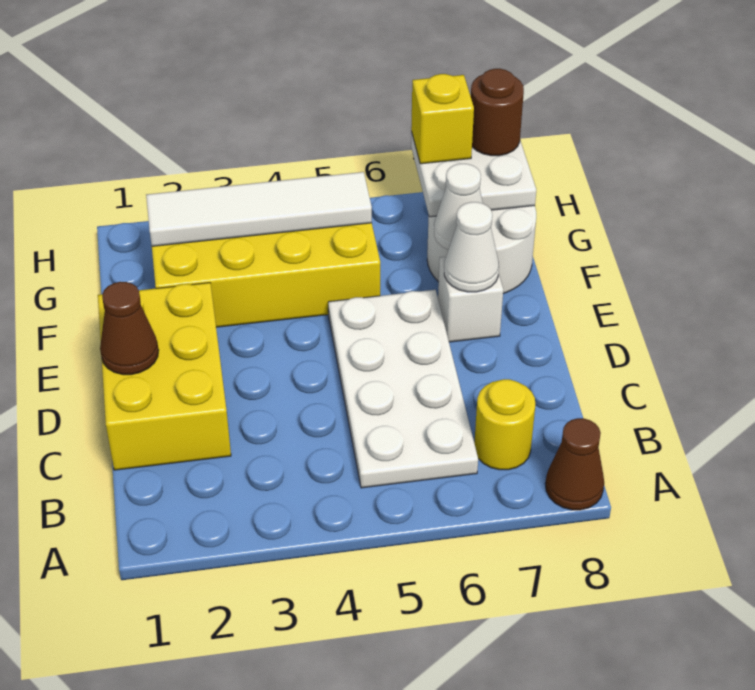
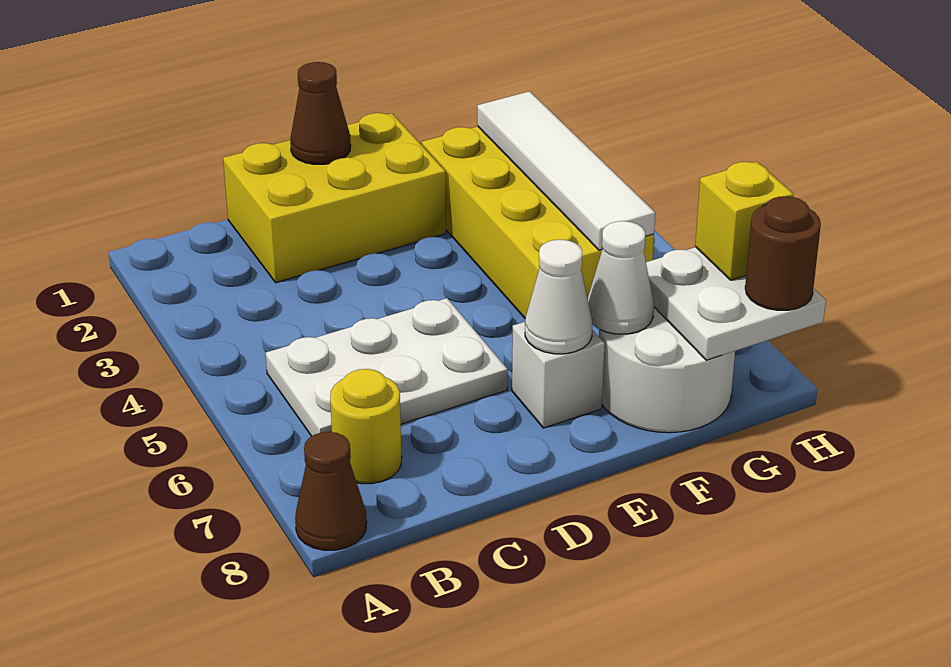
white 2x4 plate [328,290,478,488] -> white 2x3 plate [266,298,508,436]

